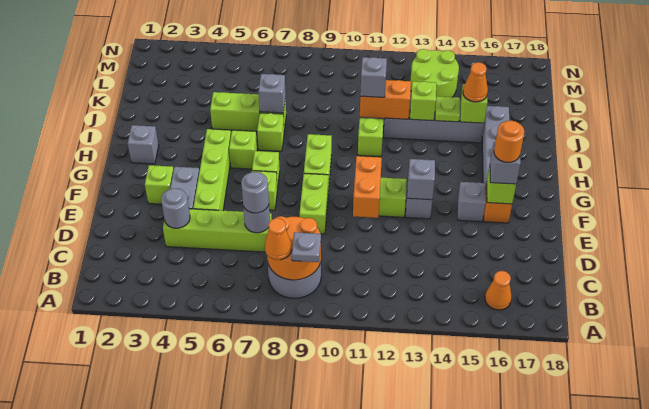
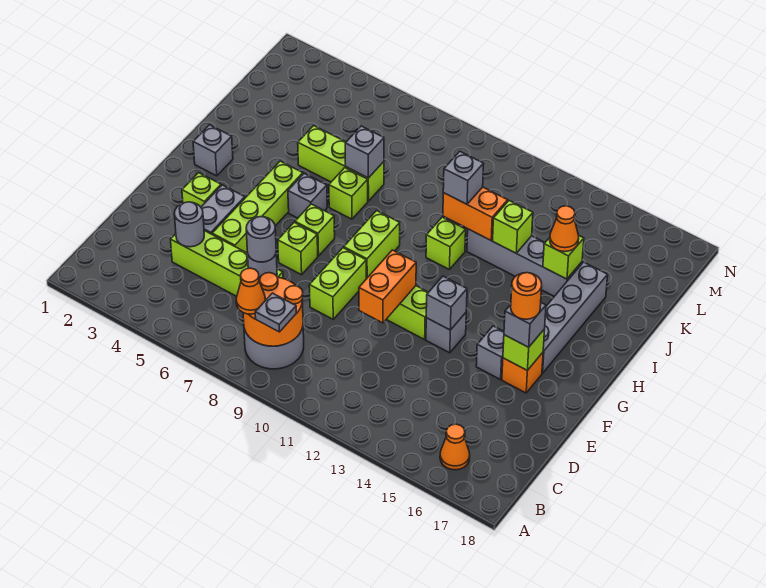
lime 1x1 brick [229,130,257,169] -> grey 1x1 brick [288,174,327,218]
lime 1x1 plate [435,96,460,122] -> none
lime 2x2 round brick [410,49,459,97] -> none

